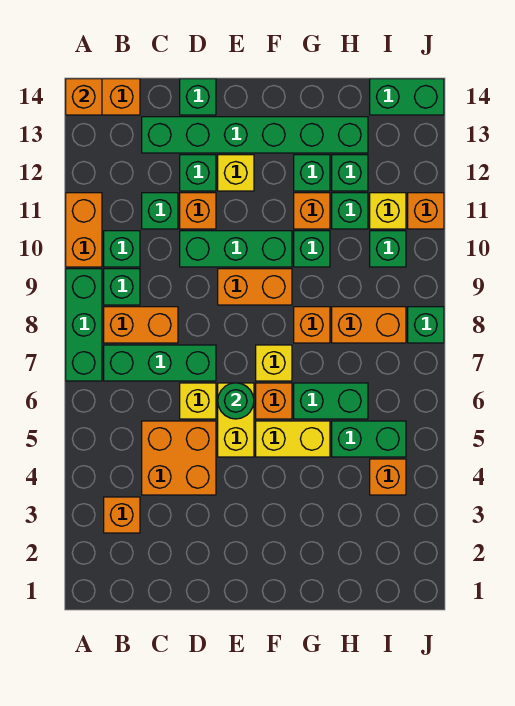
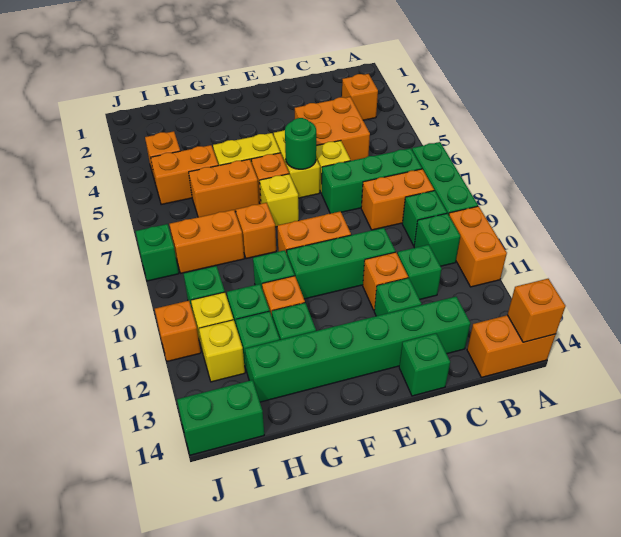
yellow 1x1 brick [218,155,254,191] -> yellow 1x1 brick moved to [199,320,245,382]
green 1x2 brick [294,383,368,419] -> orange 1x2 brick [189,159,259,217]
green 1x2 brick [332,421,406,457] -> orange 1x2 brick [151,145,218,205]

